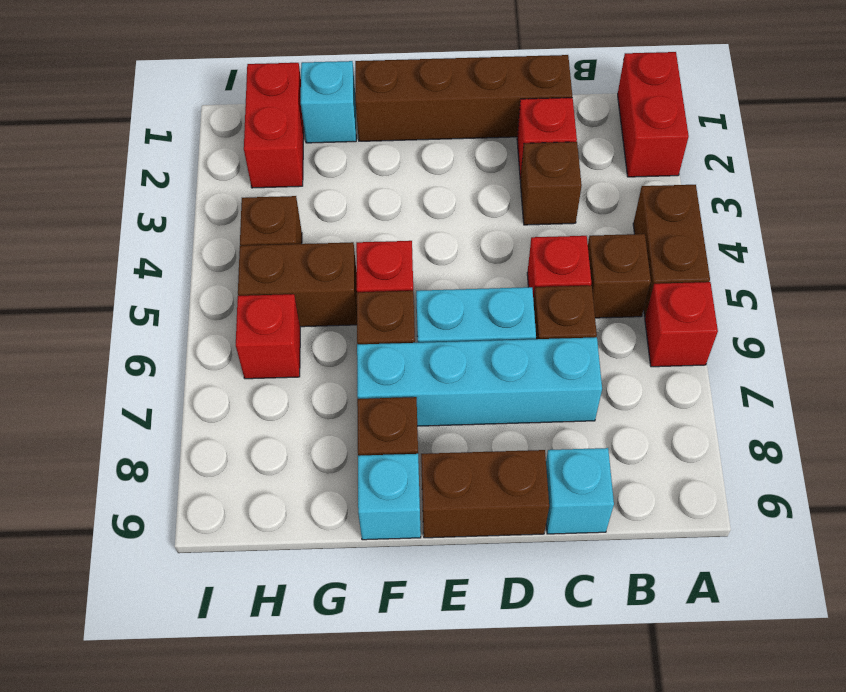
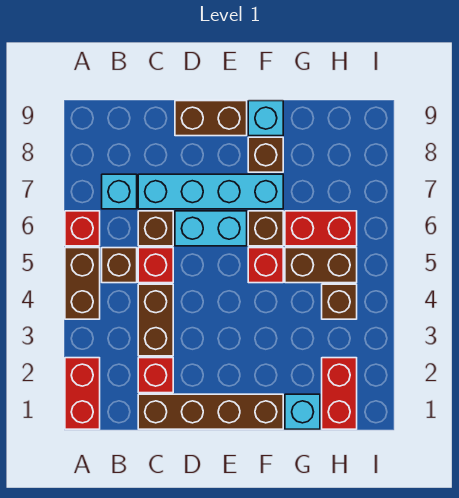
brown 1x1 brick [520,142,582,225] -> brown 1x2 brick [138,284,173,356]
cyan 1x1 brick [546,448,614,534] -> cyan 1x1 brick moved to [102,174,137,209]
red 1x1 brick [236,294,300,379] -> red 1x2 brick [285,211,357,246]

